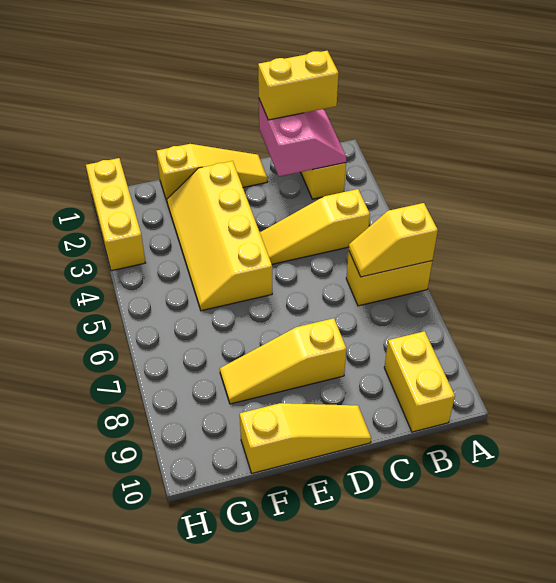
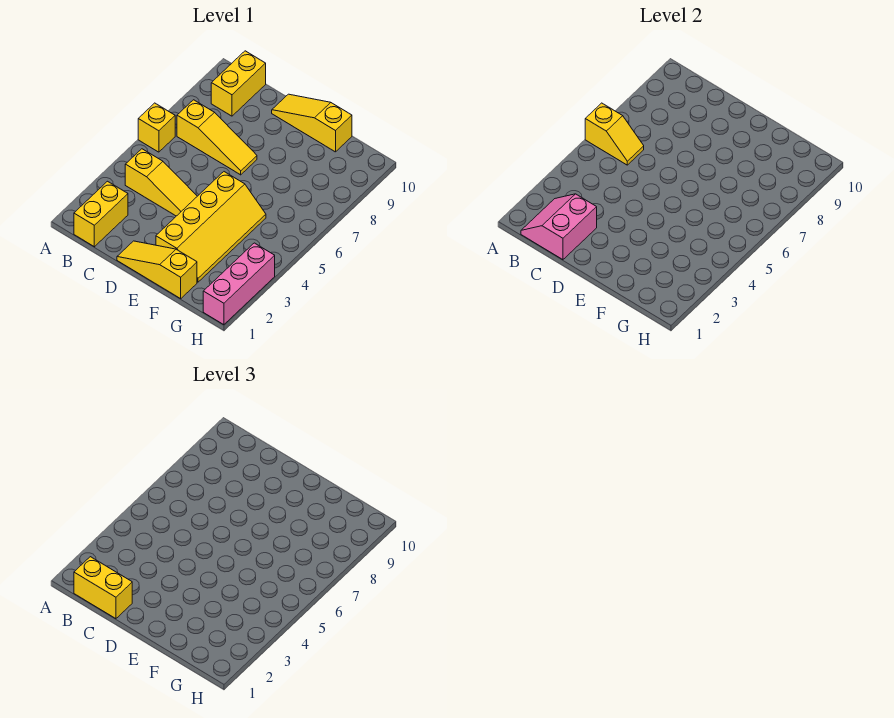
yellow 1x2 brick [346,251,432,306] -> yellow 1x1 brick [138,103,175,152]
yellow 1x3 slope [220,318,346,404] -> yellow 1x3 slope moved to [177,100,257,175]
yellow 1x3 brick [86,158,145,271] -> pink 1x3 brick [203,243,275,325]

